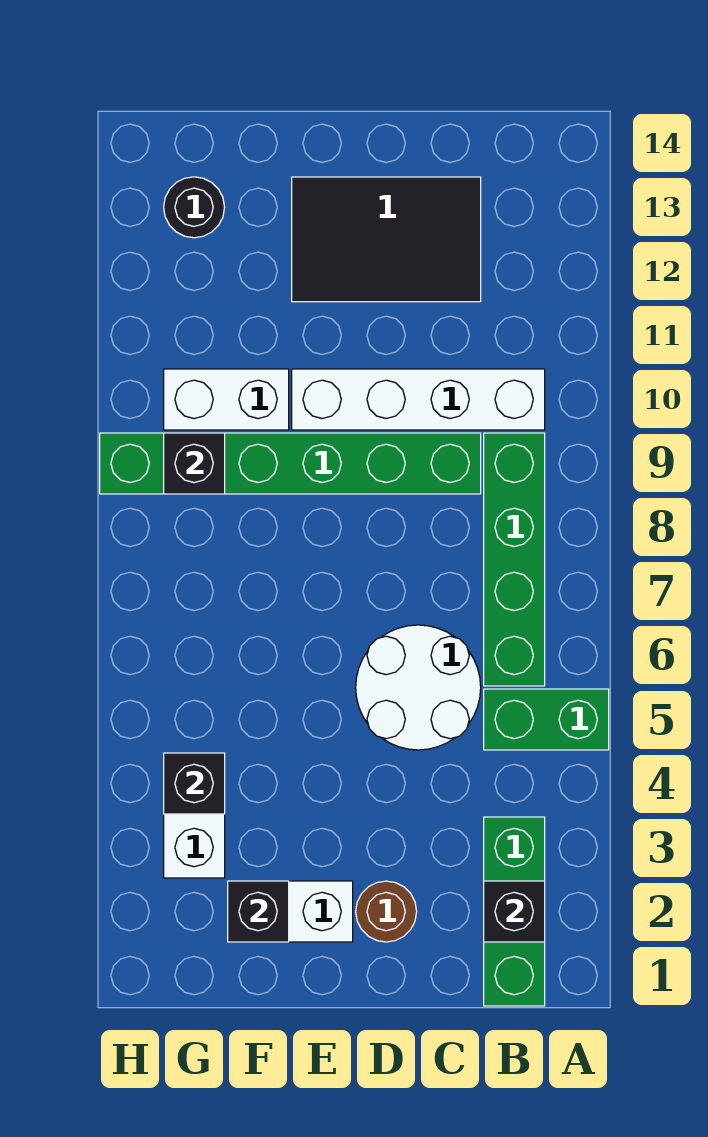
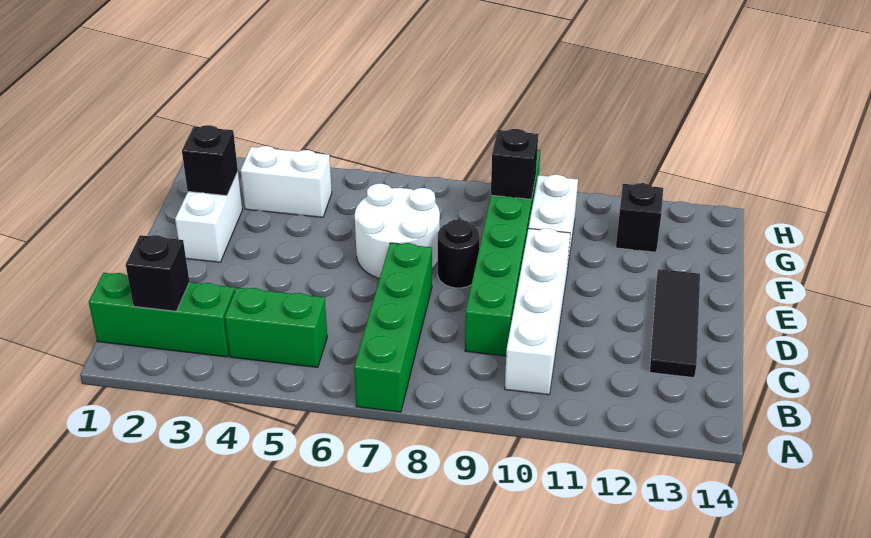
green 1x2 brick [484,689,609,750] -> green 1x2 brick turned to [225,288,327,368]
green 1x4 brick [484,433,545,686] -> green 1x4 brick turned to [354,243,432,412]
white 2x2 round brick [356,625,481,750] -> white 2x2 round brick moved to [355,184,440,279]
black 2x3 tile [292,177,481,302] -> black 1x3 tile [650,269,700,378]
brown 1x1 round brick [356,881,417,942] -> none
black 1x1 brick [164,753,225,814] -> black 1x1 brick moved to [616,183,663,252]
black 1x1 round brick [164,177,225,238] -> black 1x1 round brick moved to [438,219,480,288]

